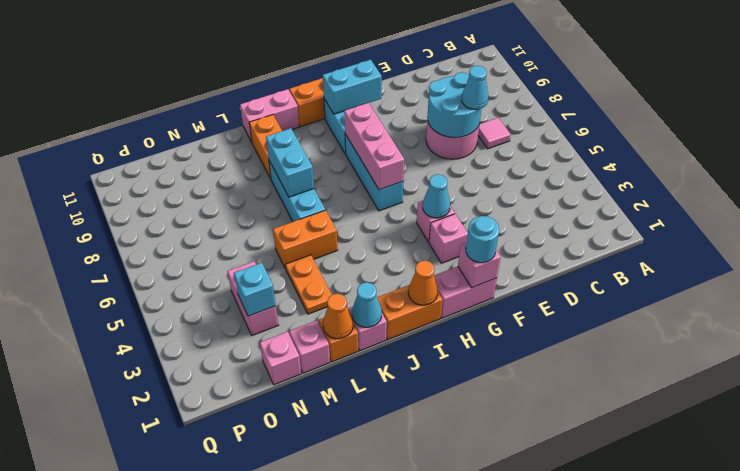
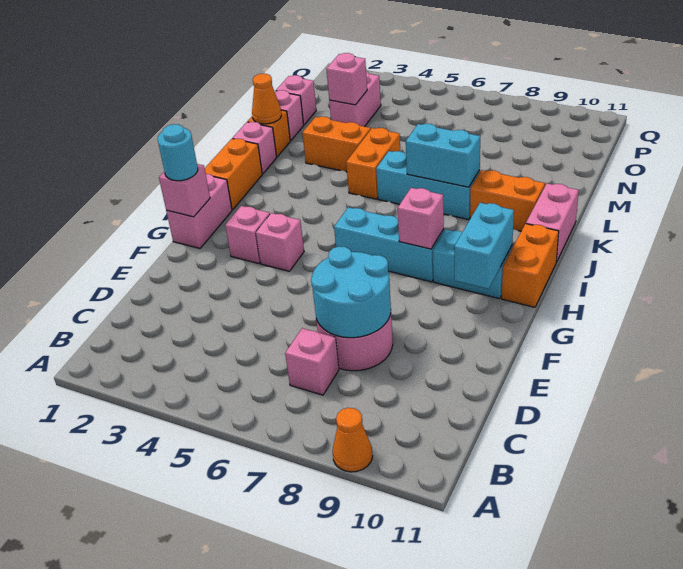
pink 1x1 tile [478,118,511,149] -> pink 1x1 brick [285,328,339,395]
cyan 1x1 cone [462,66,488,109] -> none
cyan 1x1 cone [423,174,450,218] -> none
pink 1x3 brick [344,103,404,190] -> pink 1x1 brick [398,188,444,249]
orange 1x1 cone [408,261,438,305] -> orange 1x1 cone moved to [333,408,373,472]
cyan 1x1 cone [352,282,382,327] -> none
orange 1x2 plate [286,255,332,314] -> orange 1x2 brick [302,117,371,172]
pink 1x2 brick [228,261,278,335] -> pink 1x2 brick turned to [329,71,381,127]
cyan 1x1 brick [234,263,276,316] -> pink 1x1 brick [326,53,367,105]

